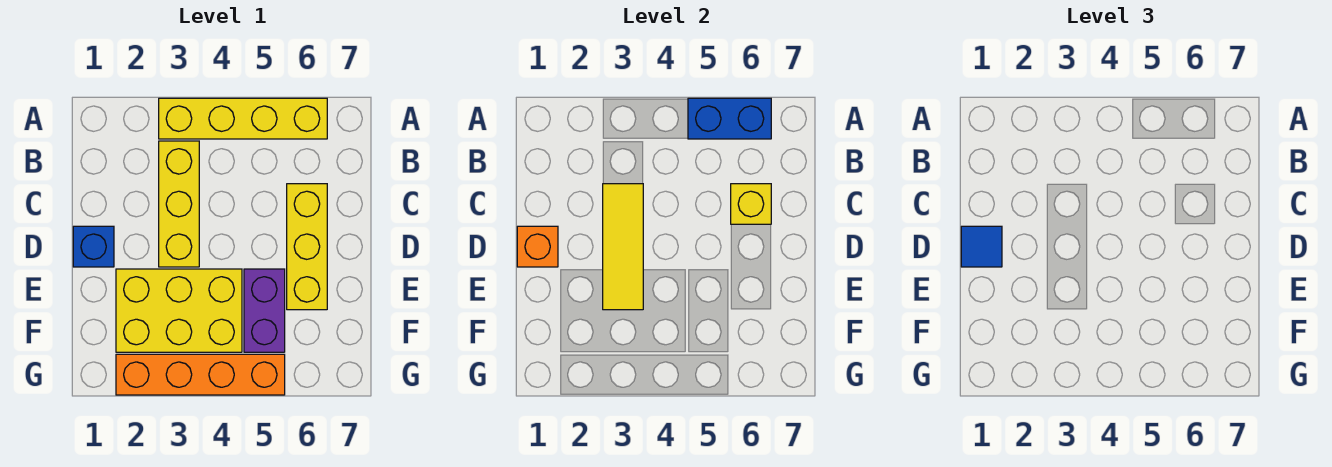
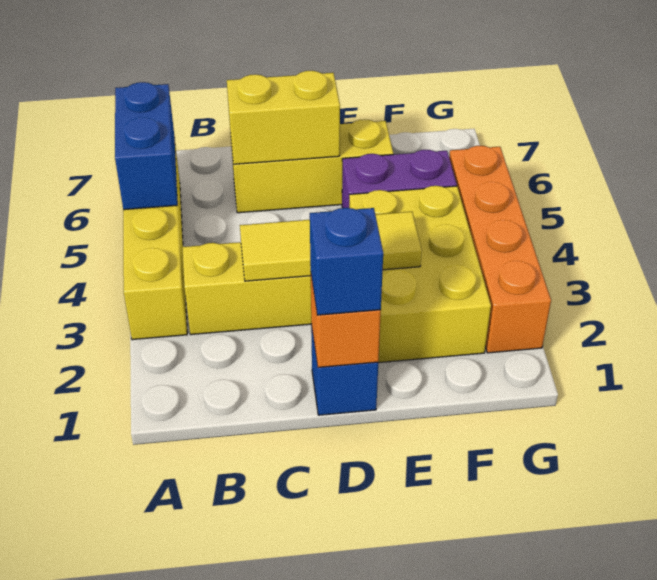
yellow 1x1 brick [731,184,771,224] -> yellow 1x2 brick [227,71,340,164]
blue 1x1 tile [961,226,1002,267] -> blue 1x1 brick [310,208,383,315]

